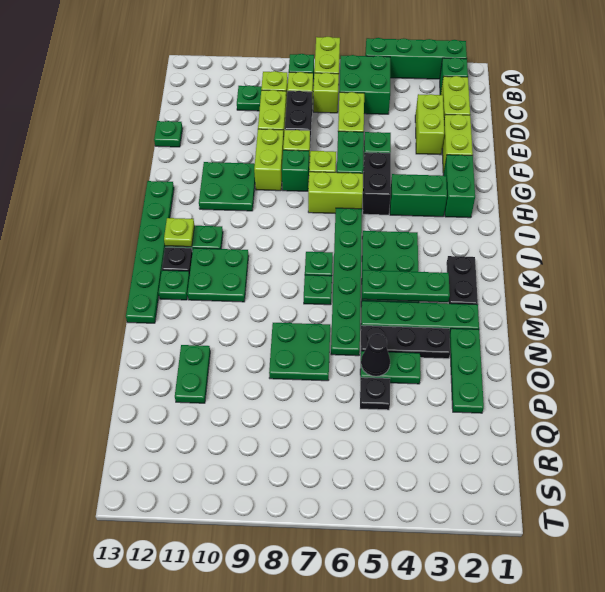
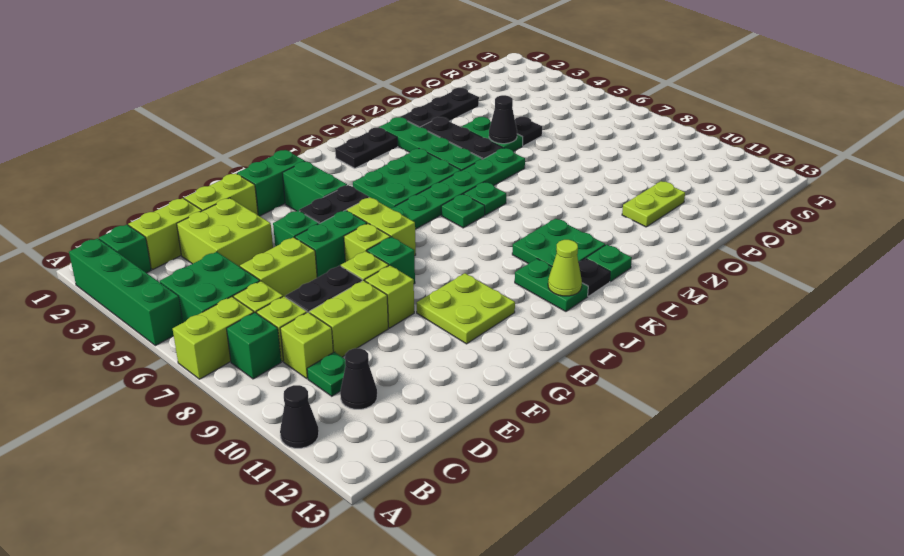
none -> black 1x1 cone [280,385,319,448]
none -> black 1x1 cone [340,348,377,409]
lime 1x2 brick [415,94,444,155] -> lime 2x2 brick [177,198,273,267]
green 1x1 plate [154,121,183,147] -> none
lime 1x2 brick [254,129,284,191] -> lime 1x1 brick [365,265,414,328]
green 2x2 plate [199,162,255,211] -> lime 2x2 plate [417,273,515,344]
green 1x6 plate [126,181,174,323] -> none
lime 1x1 plate [164,218,194,247] -> lime 1x1 cone [548,240,582,296]
green 1x3 plate [362,270,450,302] -> none
green 1x3 plate [450,328,484,413] -> black 1x3 plate [401,88,479,127]
green 2x2 plate [269,323,330,381] -> none
green 1x2 plate [175,345,210,403] -> lime 1x2 plate [622,181,685,227]

